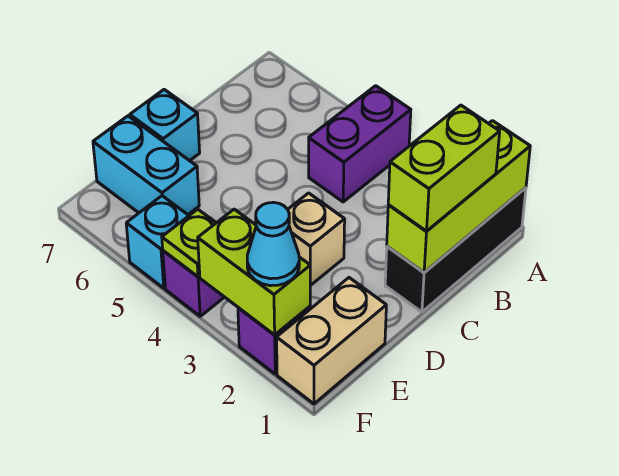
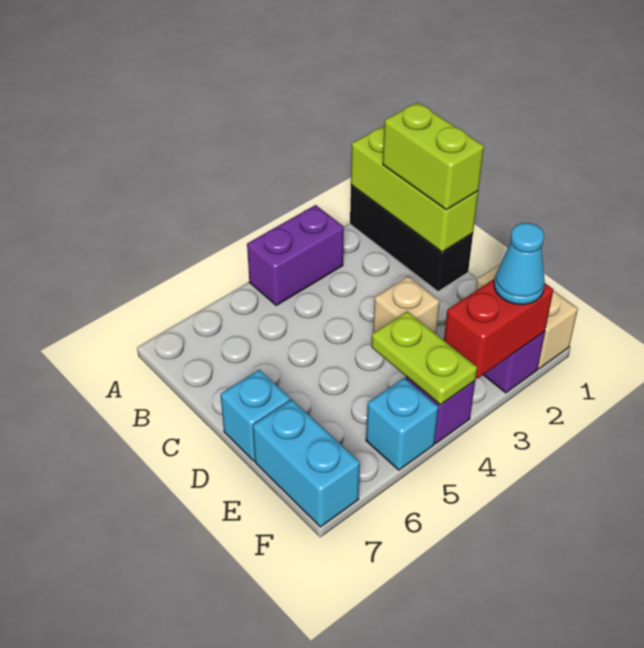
purple 1x2 brick [309,86,411,202] -> purple 1x2 brick turned to [247,205,344,305]
cyan 1x2 brick [93,116,199,215] -> cyan 1x2 brick turned to [253,400,360,527]
lime 1x2 brick [198,209,310,335] -> red 1x2 brick [444,279,553,379]
lime 1x1 plate [162,209,216,277] -> lime 1x2 plate [371,312,477,405]

